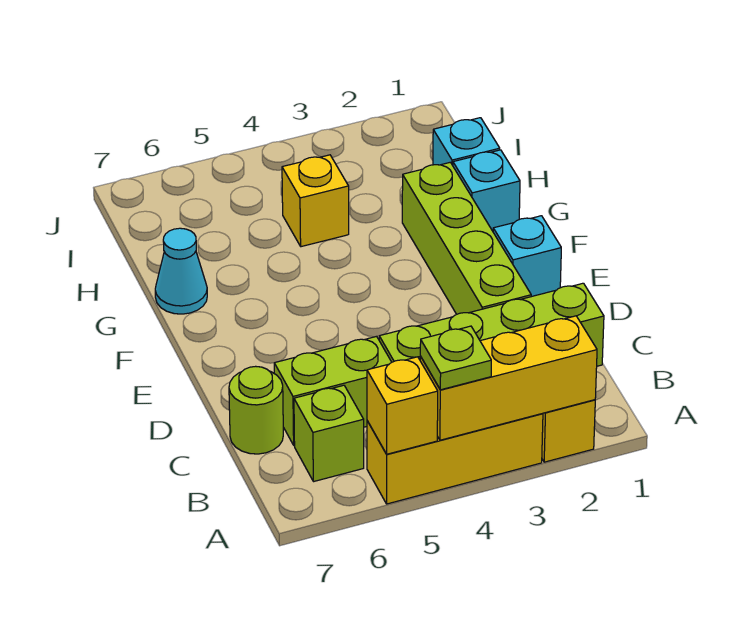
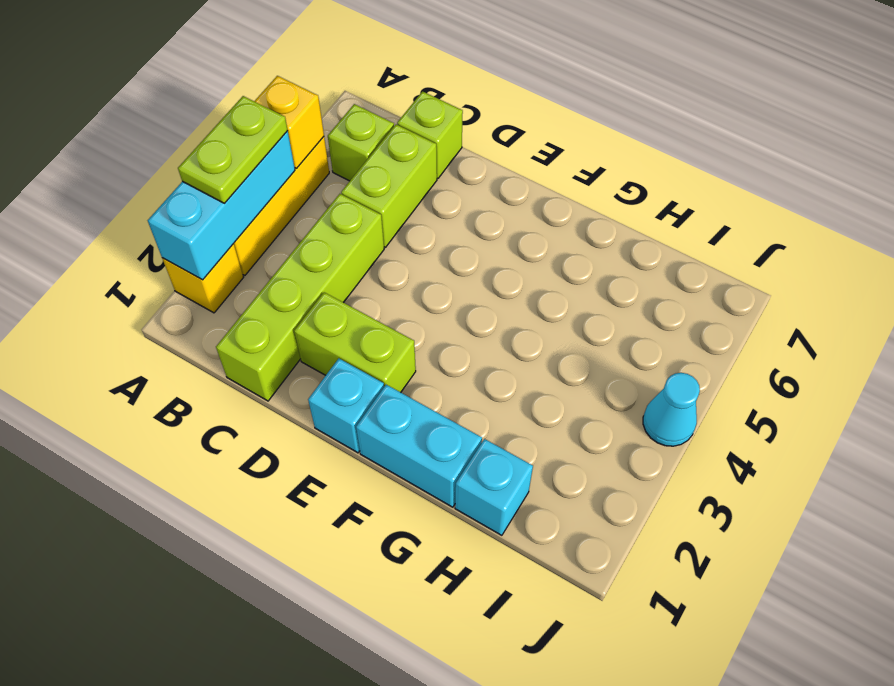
yellow 1x3 brick [420,316,597,440] -> cyan 1x3 brick [148,131,295,280]
lime 1x1 plate [420,326,491,390] -> lime 1x2 plate [178,96,288,203]
lime 1x1 round brick [229,366,283,454] -> lime 1x1 brick [397,92,463,178]
lime 1x4 brick [402,162,531,314] -> lime 1x2 brick [294,292,416,392]
cyan 1x1 brick [453,150,520,231] -> cyan 1x2 brick [356,385,482,507]
cyan 1x1 cone [155,228,207,314] -> cyan 1x1 cone moved to [643,373,700,446]
yellow 1x1 brick [282,155,349,247] -> none

